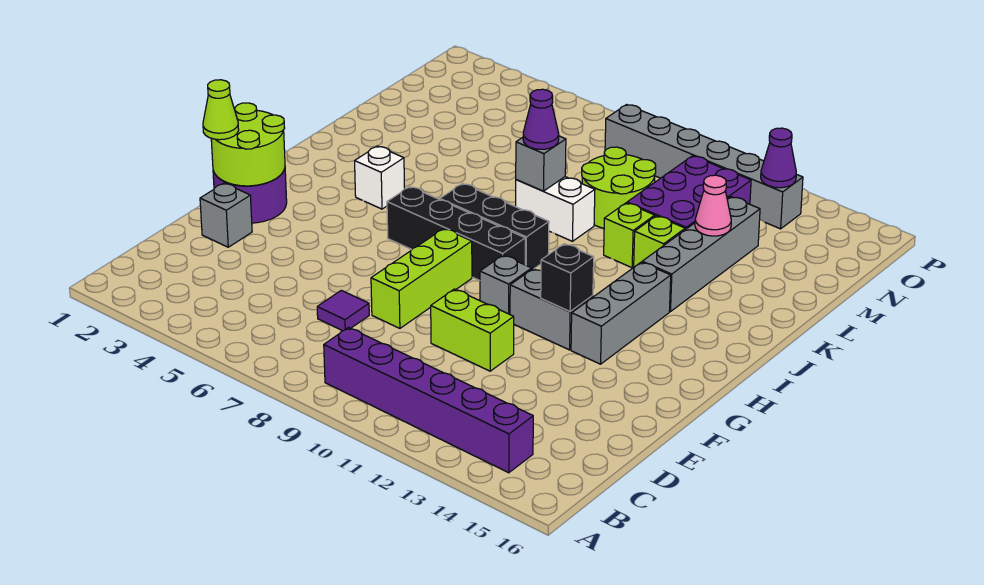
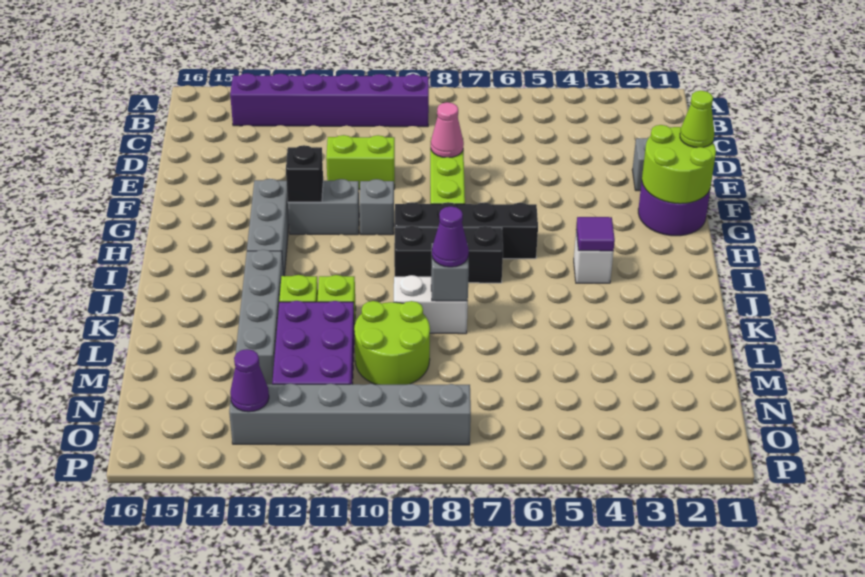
purple 1x1 tile [317,290,369,331] -> purple 1x1 tile moved to [576,217,615,251]
pink 1x1 cone [695,175,731,236] -> pink 1x1 cone moved to [431,102,464,158]

